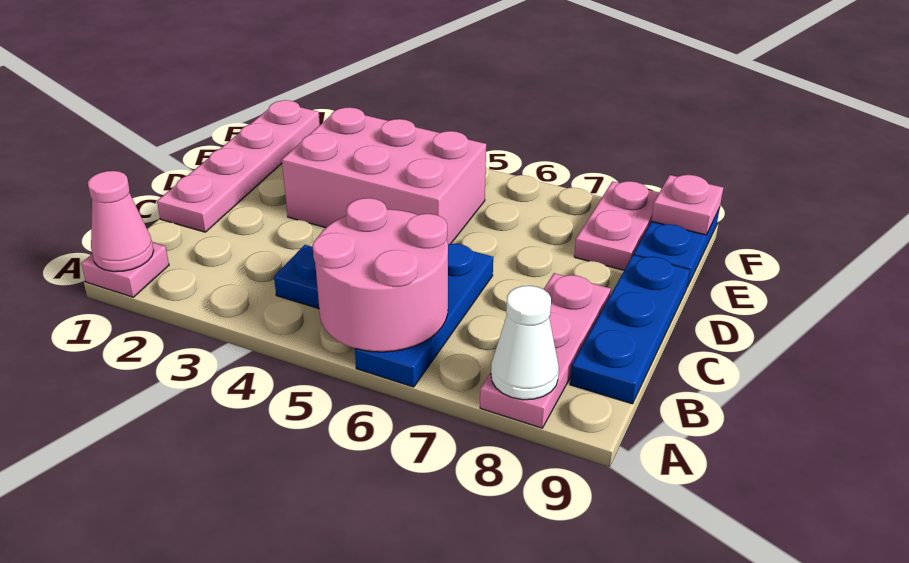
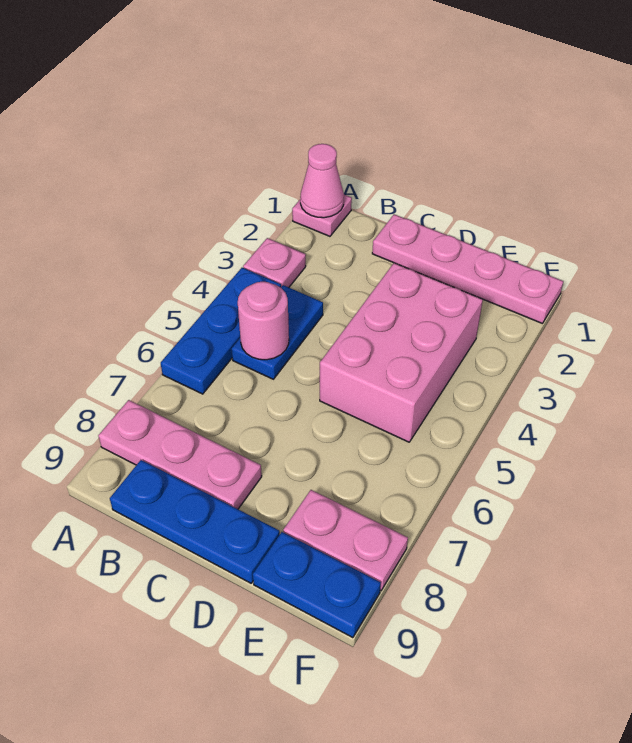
pink 2x2 round brick [312,198,448,352] -> pink 1x1 round brick [238,282,289,360]
blue 1x3 plate [355,244,493,387] -> blue 1x3 plate turned to [161,268,281,394]
white 1x1 cone [491,286,559,400] -> none
pink 1x1 plate [651,175,723,235] -> pink 1x1 plate moved to [243,238,306,287]

